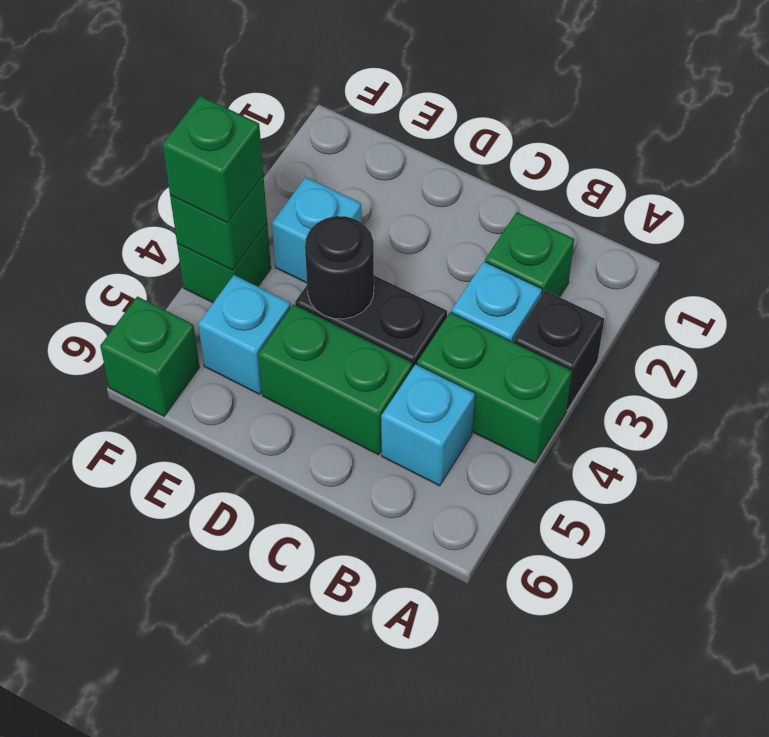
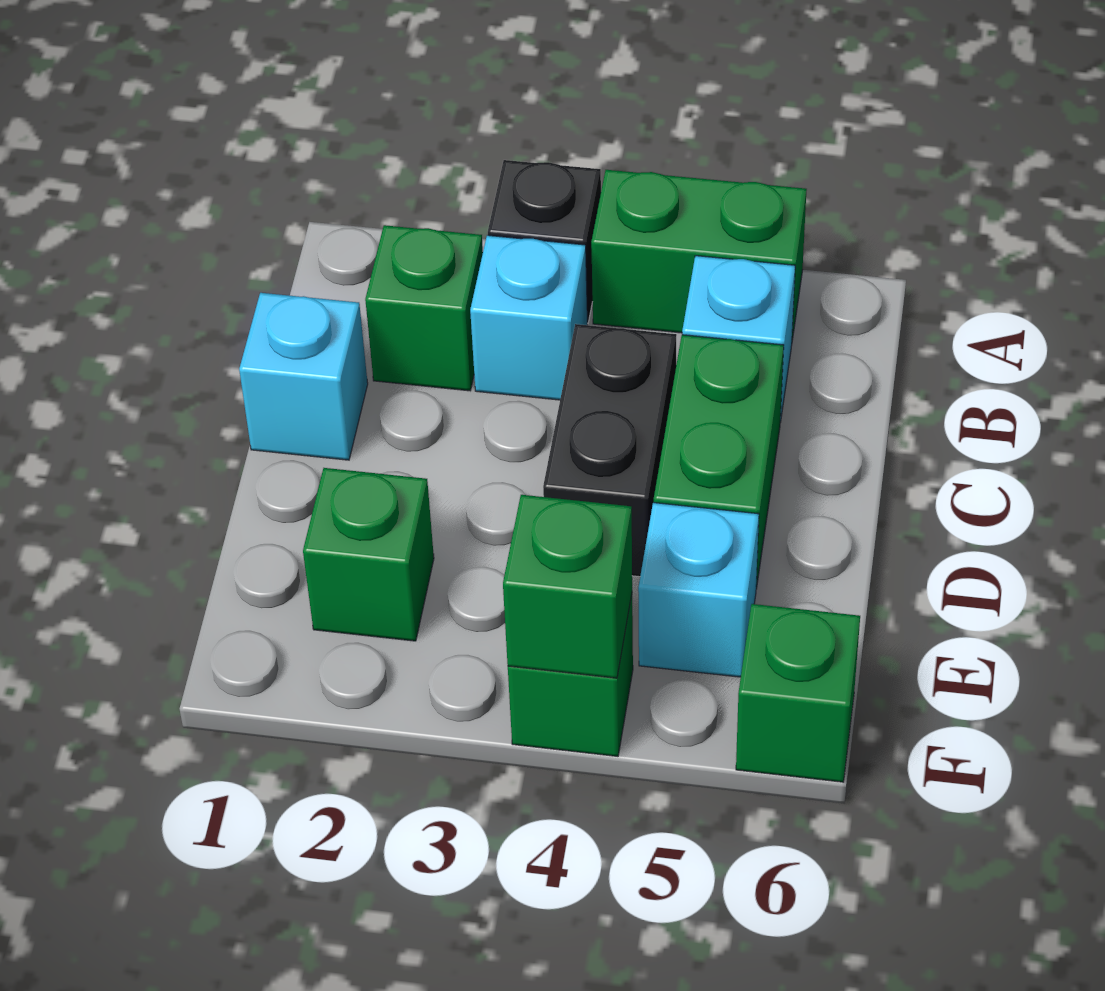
green 1x2 brick [417,312,572,463] -> green 1x2 brick turned to [591,170,807,340]
black 1x1 round brick [305,216,374,319] -> none
cyan 1x1 brick [272,177,362,283] -> cyan 1x1 brick moved to [239,293,368,460]
green 1x1 brick [163,96,263,223] -> green 1x1 brick moved to [303,468,434,641]

